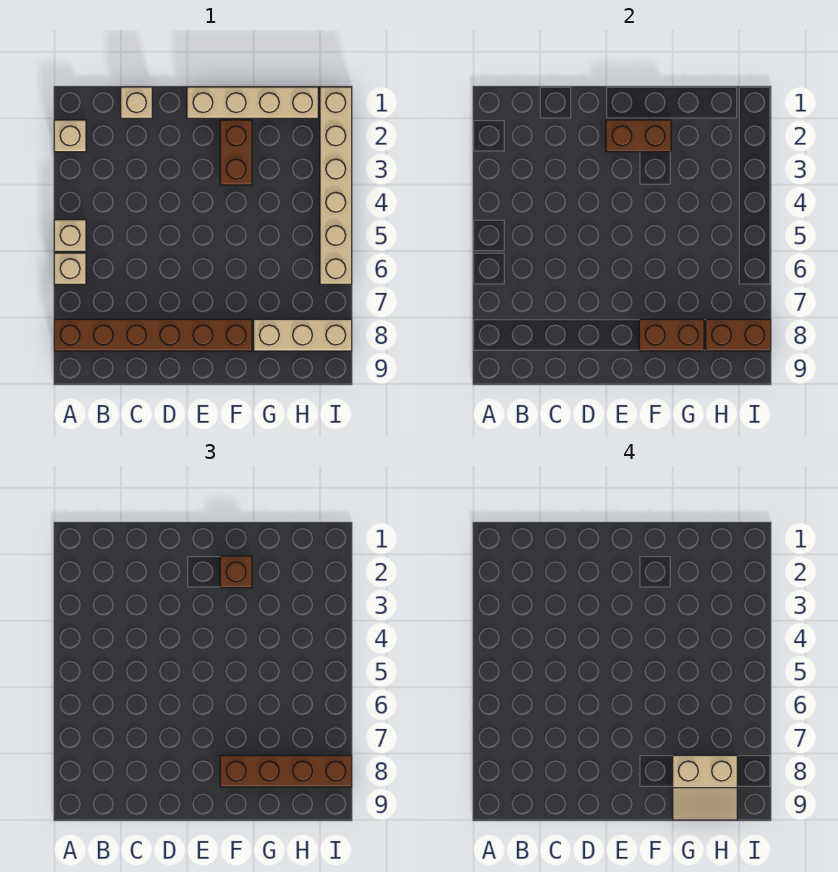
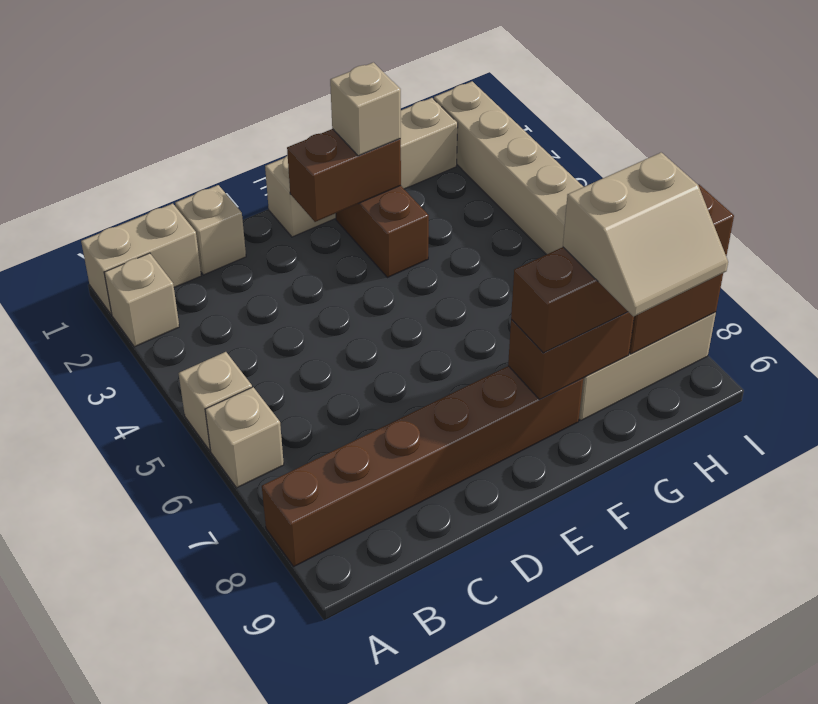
none -> tan 1x2 brick [81,204,201,315]
brown 1x1 brick [220,556,252,588] -> tan 1x1 brick [330,62,401,156]

